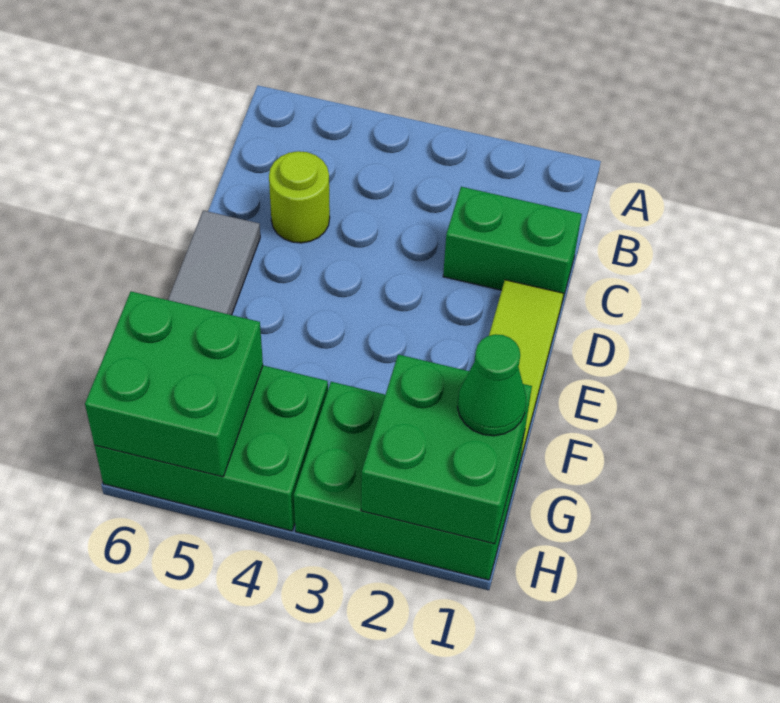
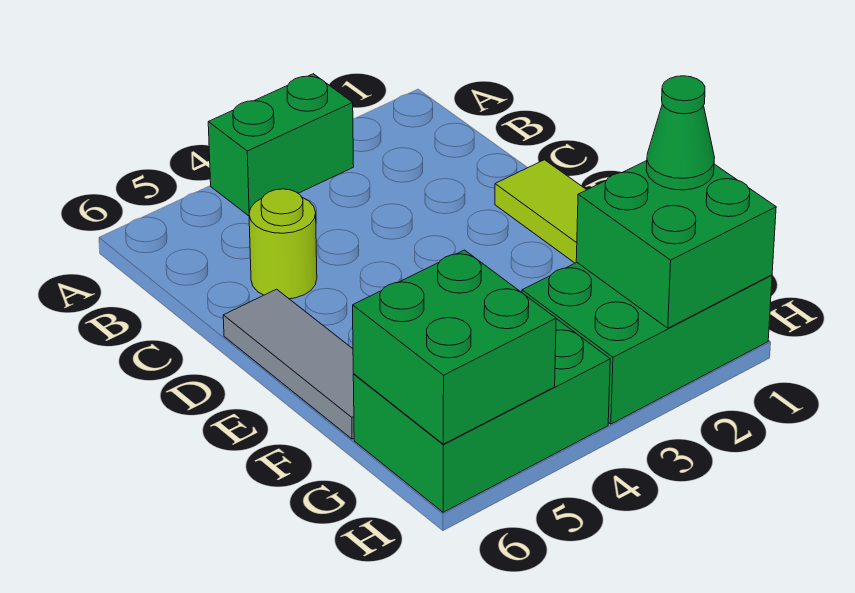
green 1x2 brick [443,187,582,301] -> green 1x2 brick moved to [208,74,354,216]

